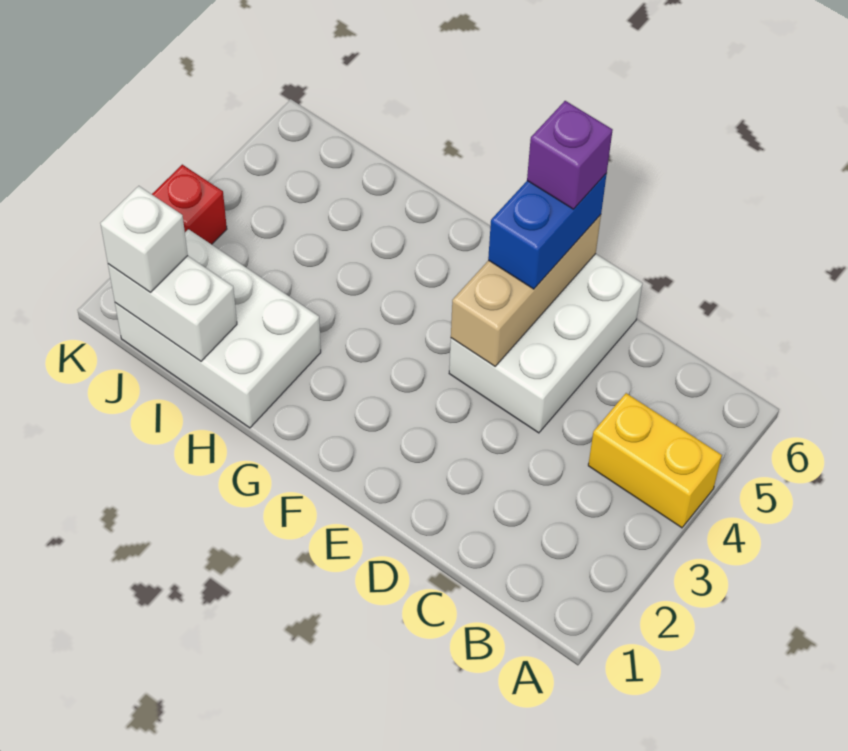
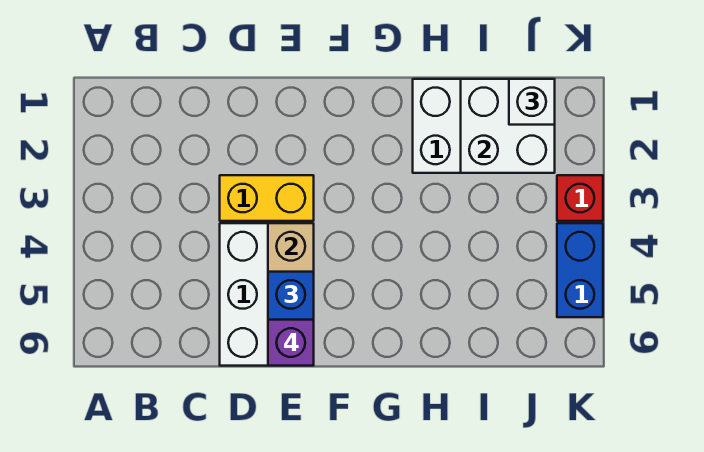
yellow 1x2 brick [588,393,722,528] -> yellow 1x2 brick moved to [220,175,314,221]
white 1x2 brick [108,256,237,361] -> white 2x2 brick [461,79,555,173]
none -> blue 1x2 brick [557,223,603,317]

